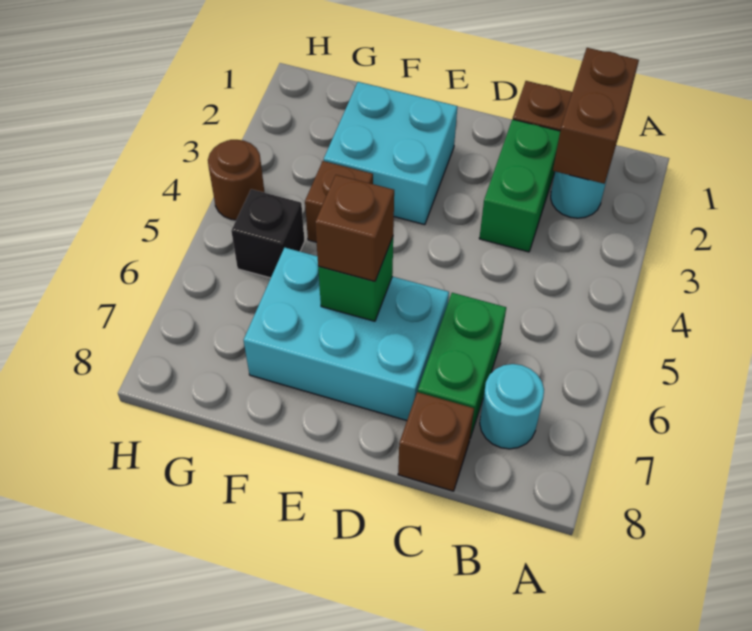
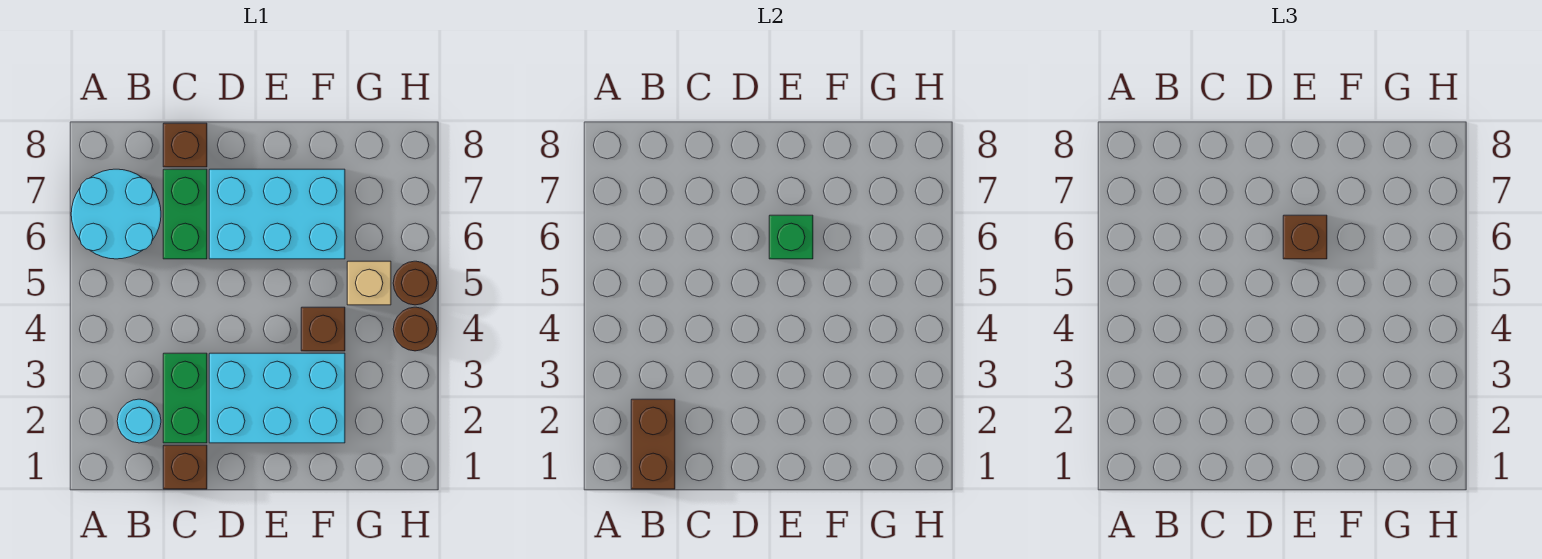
cyan 1x1 round brick [480,364,544,449] -> cyan 2x2 round brick [71,169,161,259]
cyan 2x2 brick [324,82,457,225] -> cyan 2x3 brick [209,353,345,443]
black 1x1 brick [231,189,305,278] -> tan 1x1 brick [347,261,391,305]
none -> brown 1x1 round brick [393,261,437,305]

